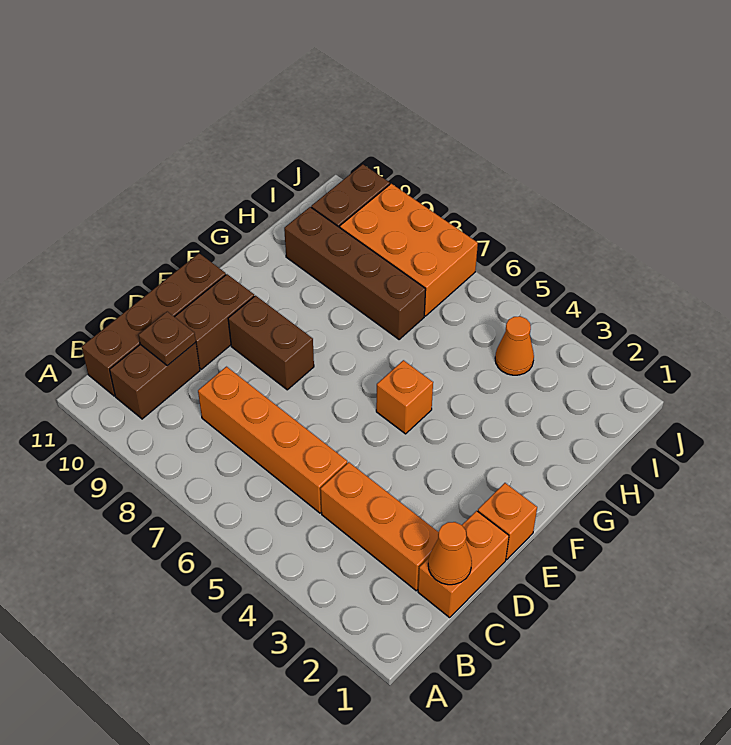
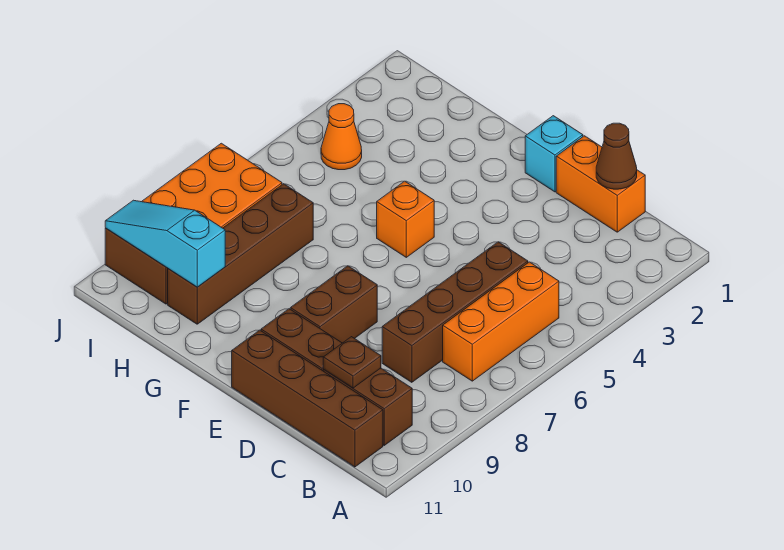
orange 1x1 cone [428,522,472,585] -> brown 1x1 cone [596,123,637,189]
orange 1x3 brick [321,462,439,591] -> orange 1x3 brick moved to [443,262,559,381]
orange 1x4 brick [198,367,347,513] -> brown 1x4 brick [382,242,528,382]
orange 1x1 brick [478,483,537,560] -> cyan 1x1 brick [525,116,583,192]
none -> cyan 1x3 slope [105,200,225,287]

